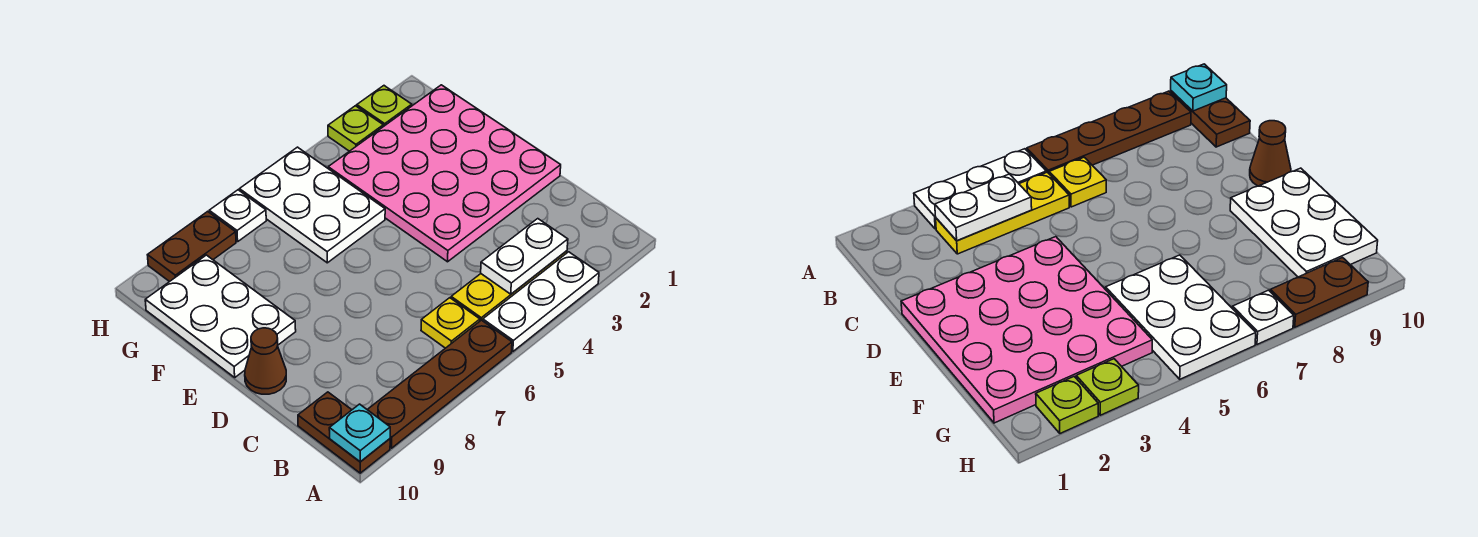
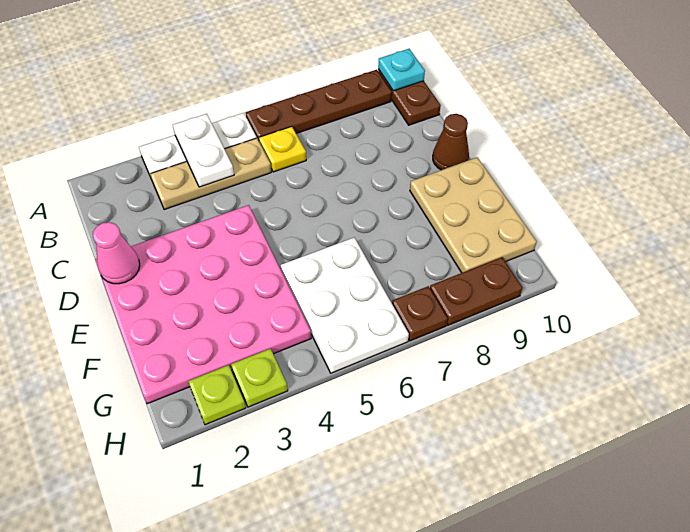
yellow 1x3 plate [451,251,567,321] -> tan 1x3 plate [150,138,271,210]
white 1x2 plate [481,219,568,294] -> white 1x2 plate turned to [173,114,234,187]
none -> pink 1x1 cone [93,222,140,284]
white 2x3 plate [145,255,296,377] -> tan 2x3 plate [410,157,537,273]
white 1x1 plate [209,190,266,242] -> brown 1x1 plate [392,286,448,341]

